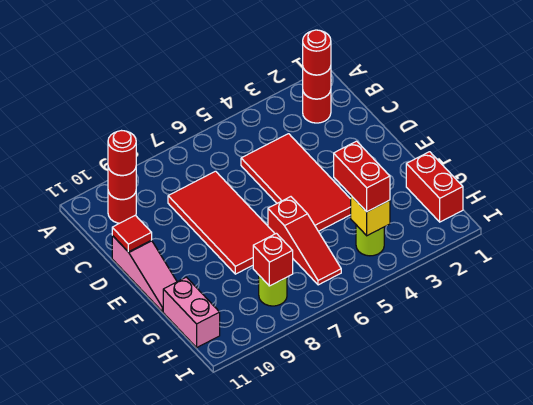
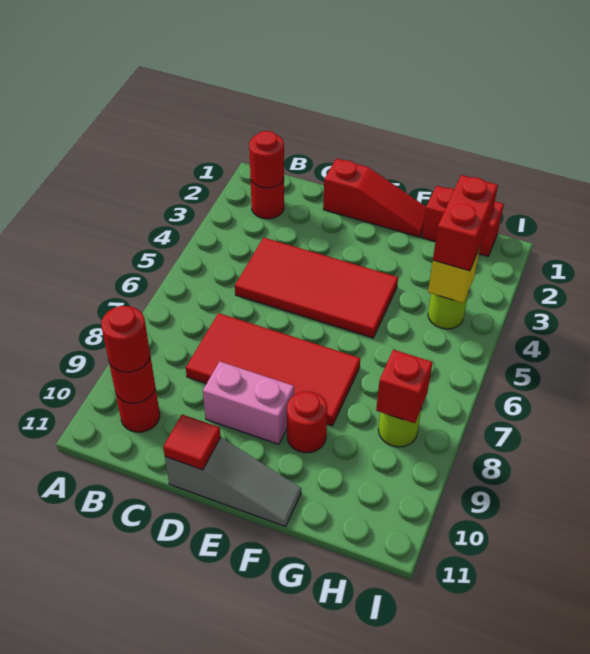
red 1x1 round brick [303,30,331,75] -> red 1x1 round brick moved to [287,391,327,453]
pink 1x3 slope [112,236,177,312] -> grey 1x3 slope [165,437,301,527]
red 1x3 slope [268,197,341,285] -> red 1x3 slope moved to [323,158,426,237]
red 1x2 brick [334,141,390,212] -> red 1x2 brick turned to [433,175,498,271]
pink 1x2 brick [163,277,220,348] -> pink 1x2 brick moved to [203,362,294,444]

